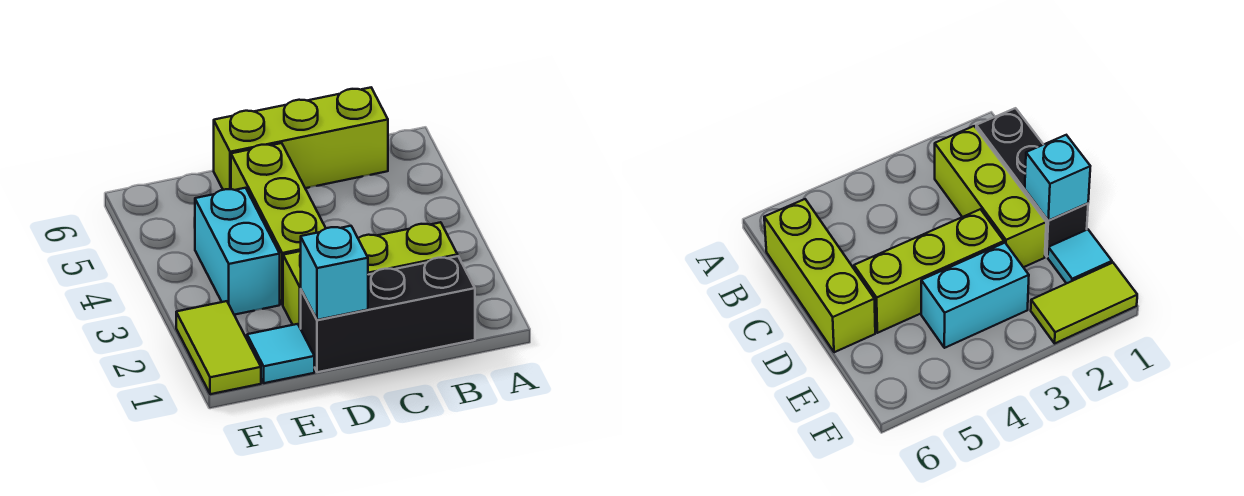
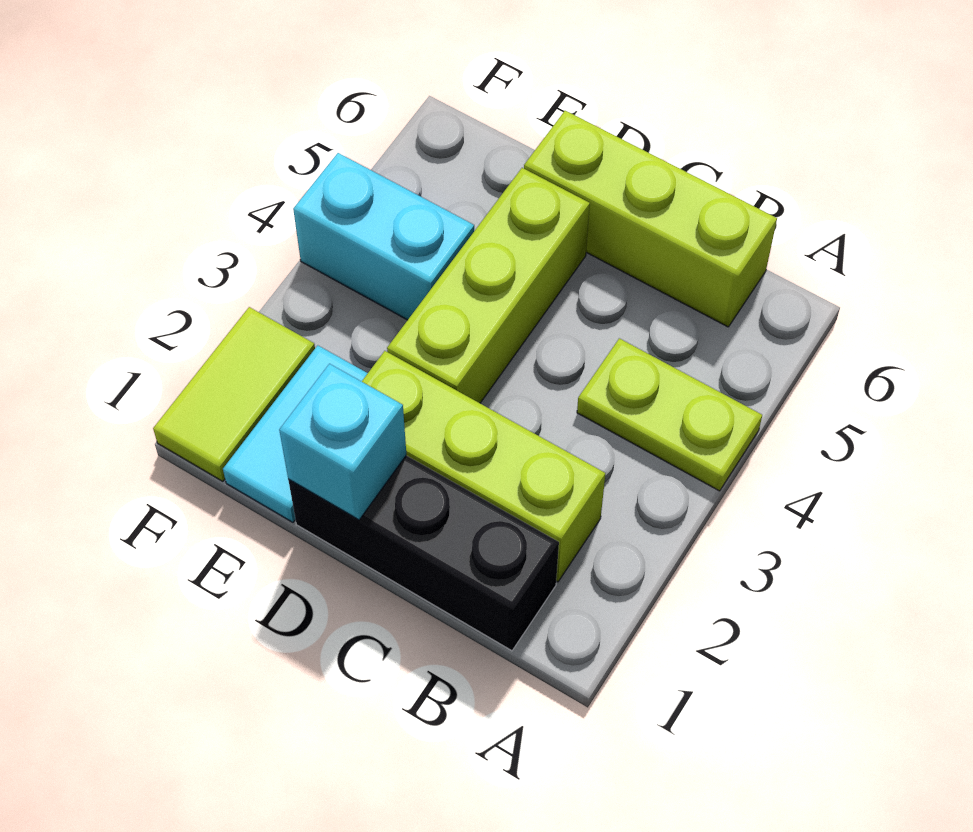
none -> lime 1x2 plate [577,338,762,491]
cyan 1x1 tile [247,324,314,383] -> cyan 1x2 tile [223,345,368,522]
cyan 1x2 brick [195,188,280,315] -> cyan 1x2 brick turned to [293,153,474,320]

